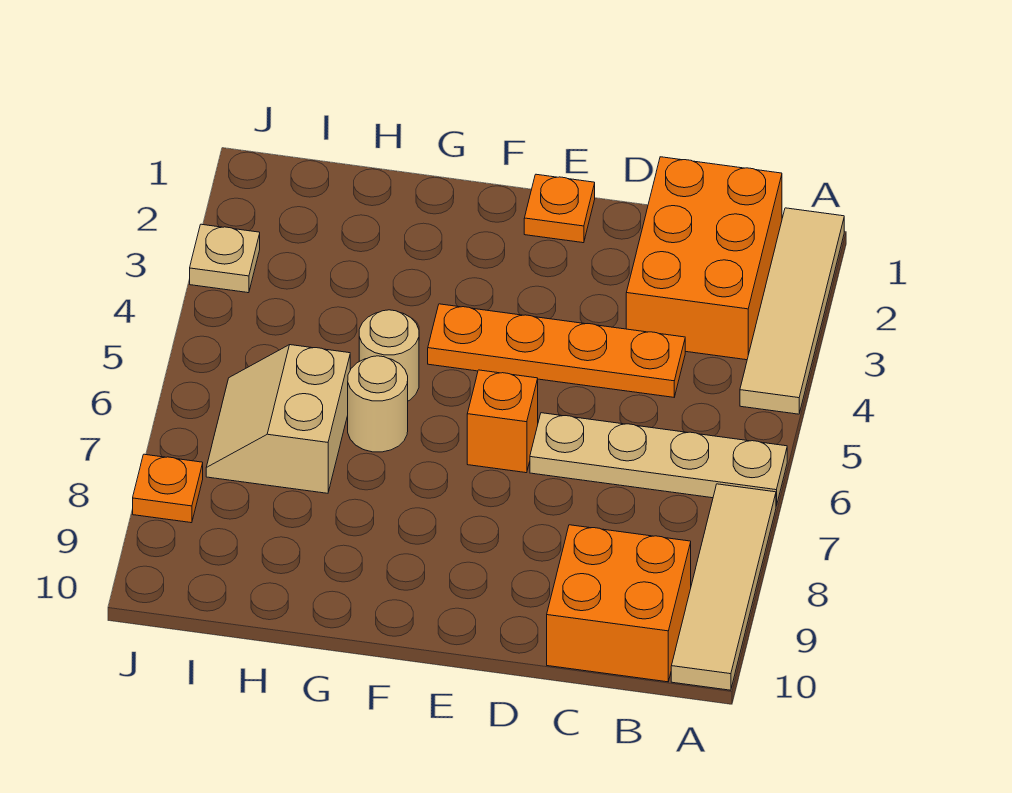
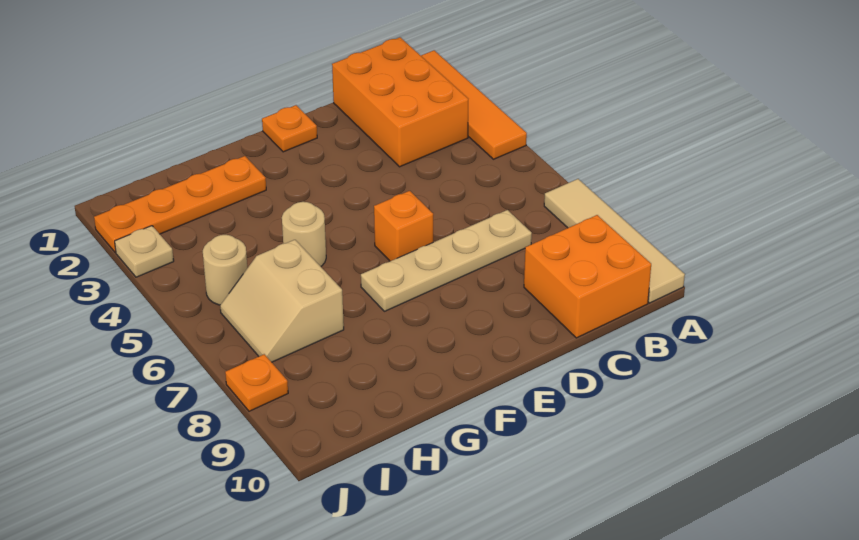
tan 1x4 tile [740,208,844,414] -> orange 1x4 tile [421,50,527,159]
tan 1x4 plate [530,413,787,506] -> tan 1x4 plate moved to [361,210,532,311]
orange 1x4 plate [428,304,685,397] -> orange 1x4 plate moved to [94,156,266,252]
tan 1x1 round brick [348,356,408,452] -> tan 1x1 round brick moved to [203,235,247,305]

